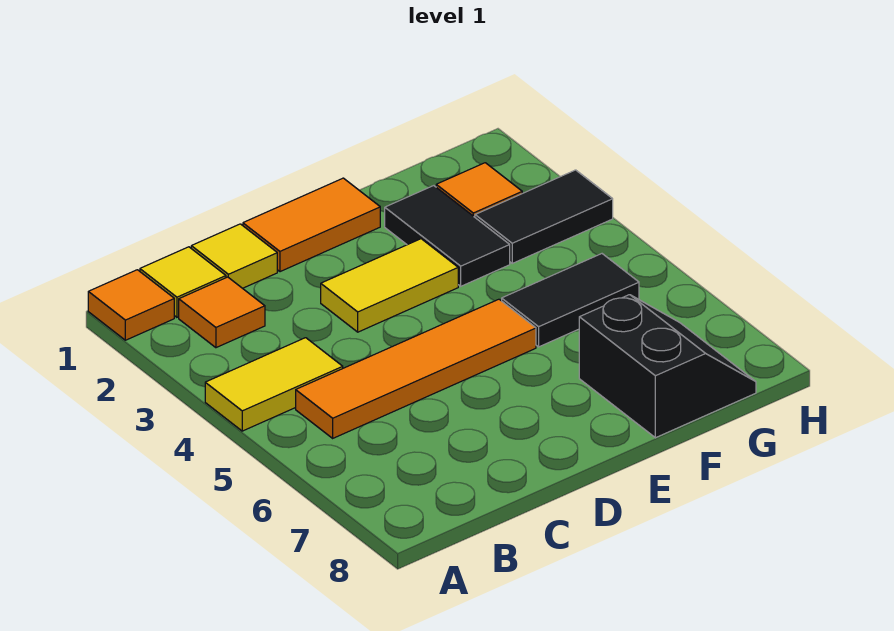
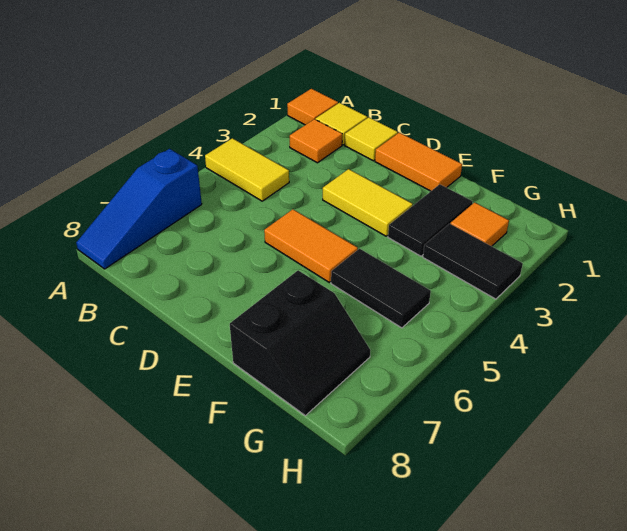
none -> blue 1x3 slope [76,149,202,269]
orange 1x4 tile [296,299,536,438] -> orange 1x2 tile [264,209,358,282]

